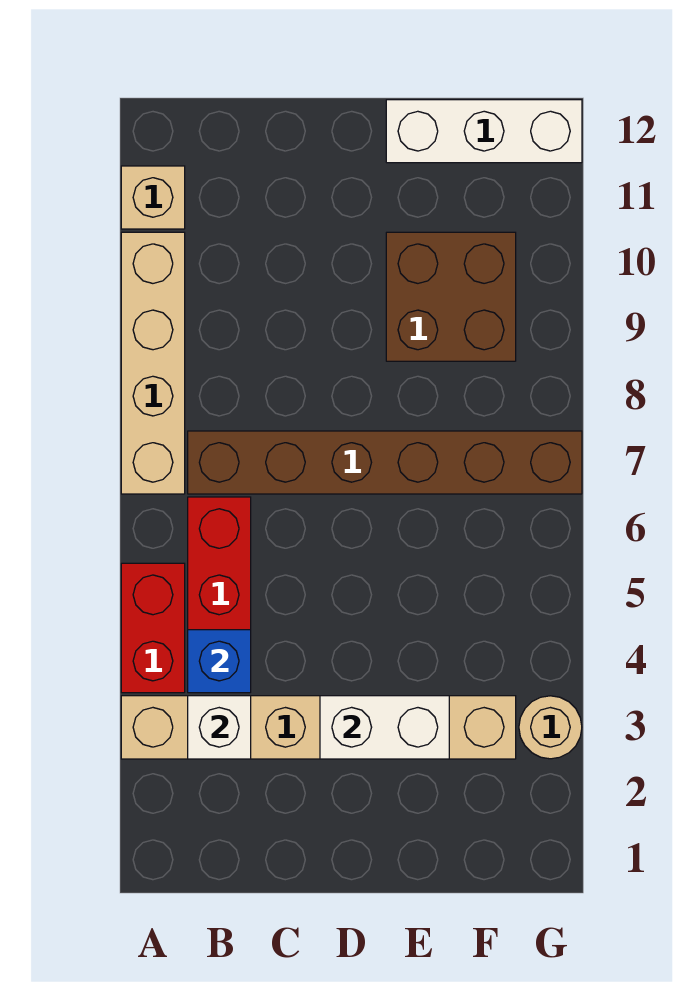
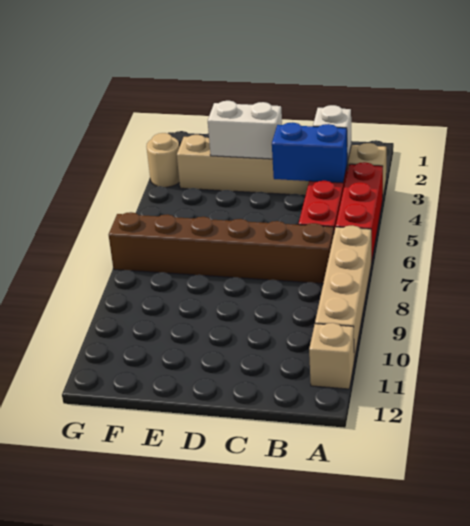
red 1x2 brick [121,563,185,693] -> red 1x3 brick [336,162,383,263]
blue 1x1 brick [188,630,251,693] -> blue 1x2 brick [272,122,348,183]
brown 2x2 brick [386,232,516,361] -> none
white 1x3 brick [386,100,582,163] -> none

